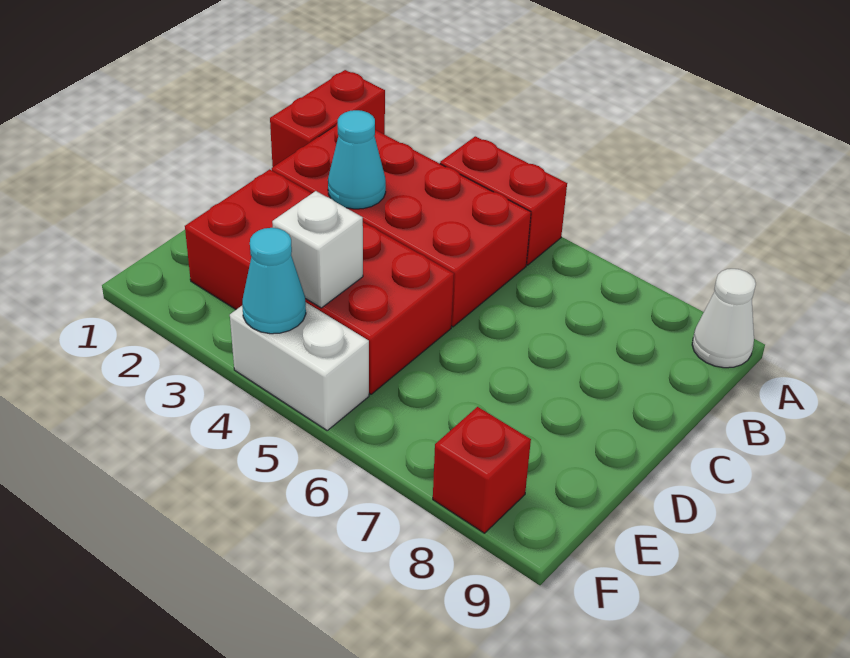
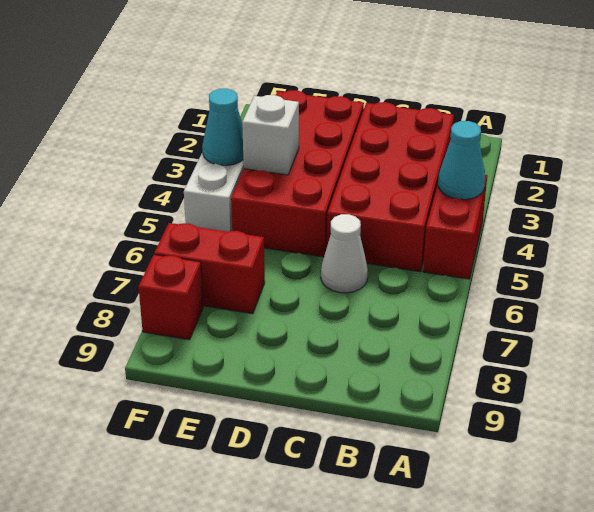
red 1x2 brick [270,70,385,167] -> red 1x2 brick moved to [154,223,265,314]
white 1x1 cone [692,269,756,368] -> white 1x1 cone moved to [321,214,368,293]
cyan 1x1 cone [328,110,386,209] -> cyan 1x1 cone moved to [438,121,485,200]

